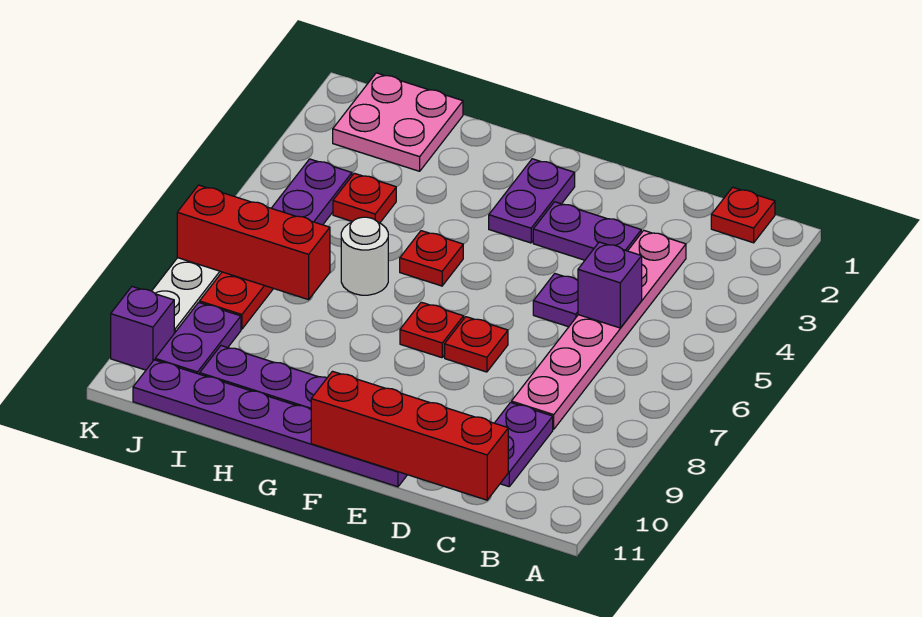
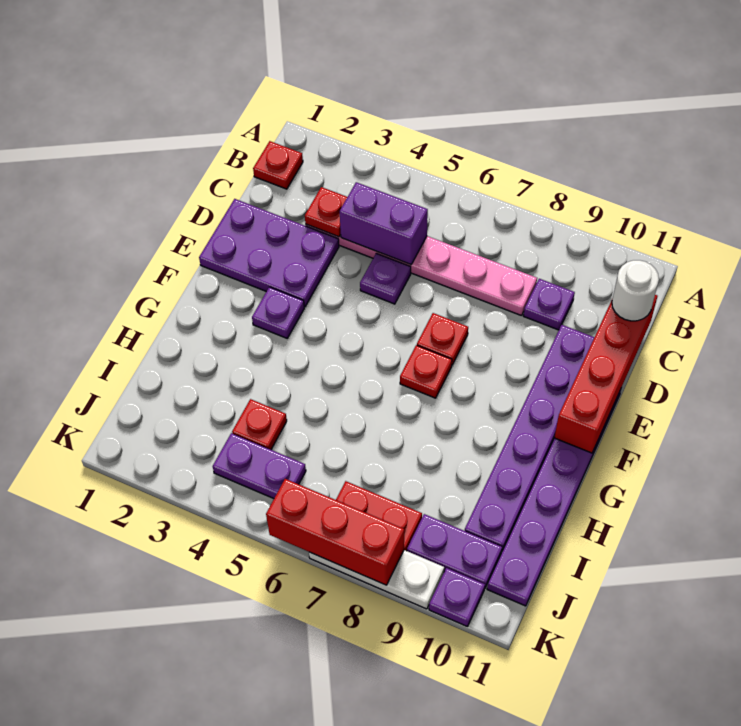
purple 1x1 brick [578,242,642,328] -> purple 1x2 brick [340,182,428,265]
purple 1x2 plate [495,403,553,487] -> purple 1x1 plate [524,279,575,330]
purple 1x2 plate [533,202,641,260] -> purple 2x3 plate [199,199,339,307]
purple 1x2 plate [489,159,575,243] -> purple 1x1 plate [252,287,304,338]
red 1x1 plate [400,231,463,286] -> red 1x1 plate moved to [305,187,347,237]
white 1x1 round brick [341,217,388,295] -> white 1x1 round brick moved to [612,260,659,321]
pink 2x2 plate [333,73,463,171] -> none
red 1x3 brick [177,185,330,300] -> red 1x3 brick turned to [266,479,404,585]
purple 1x1 brick [111,287,174,370] -> purple 1x1 plate [429,568,485,627]

